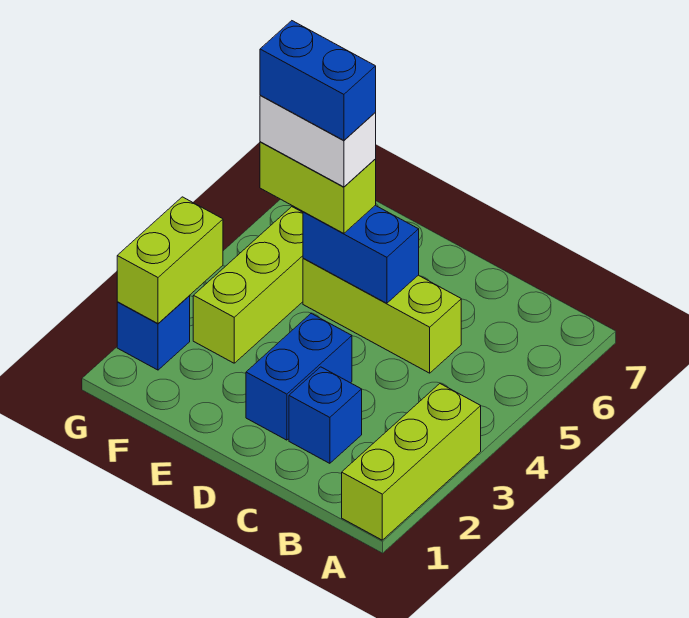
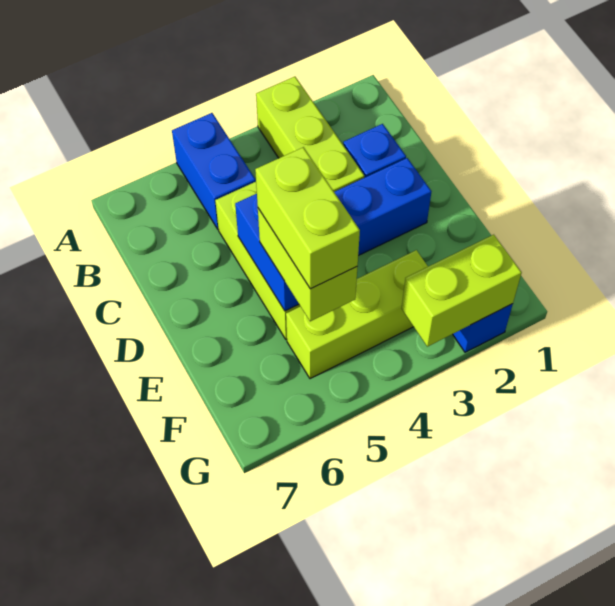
lime 1x3 brick [342,384,481,540] -> lime 1x3 brick turned to [256,77,364,192]
white 1x2 brick [260,95,376,187] -> lime 1x2 brick [255,147,360,289]
blue 1x2 brick [260,21,376,140] -> blue 1x2 brick moved to [172,113,256,229]

